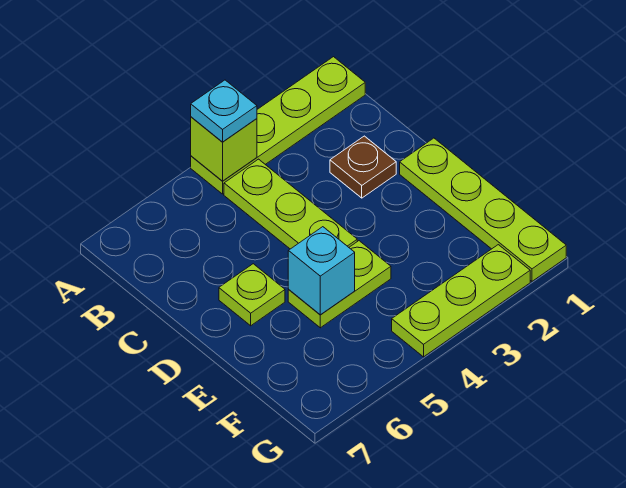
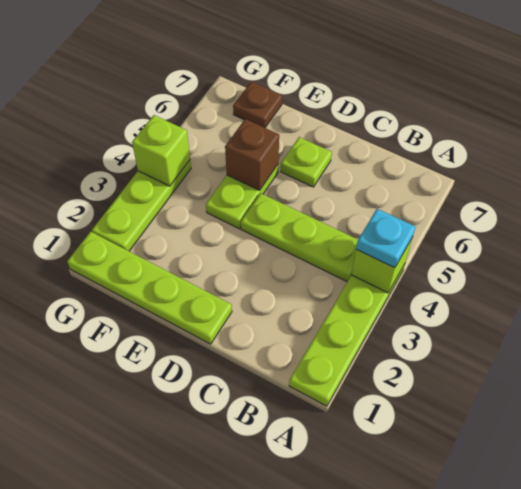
brown 1x1 plate [330,136,396,198] -> brown 1x1 plate moved to [233,81,282,128]
cyan 1x1 brick [288,227,355,315] -> brown 1x1 brick [225,119,279,190]
none -> lime 1x1 brick [132,115,190,186]

